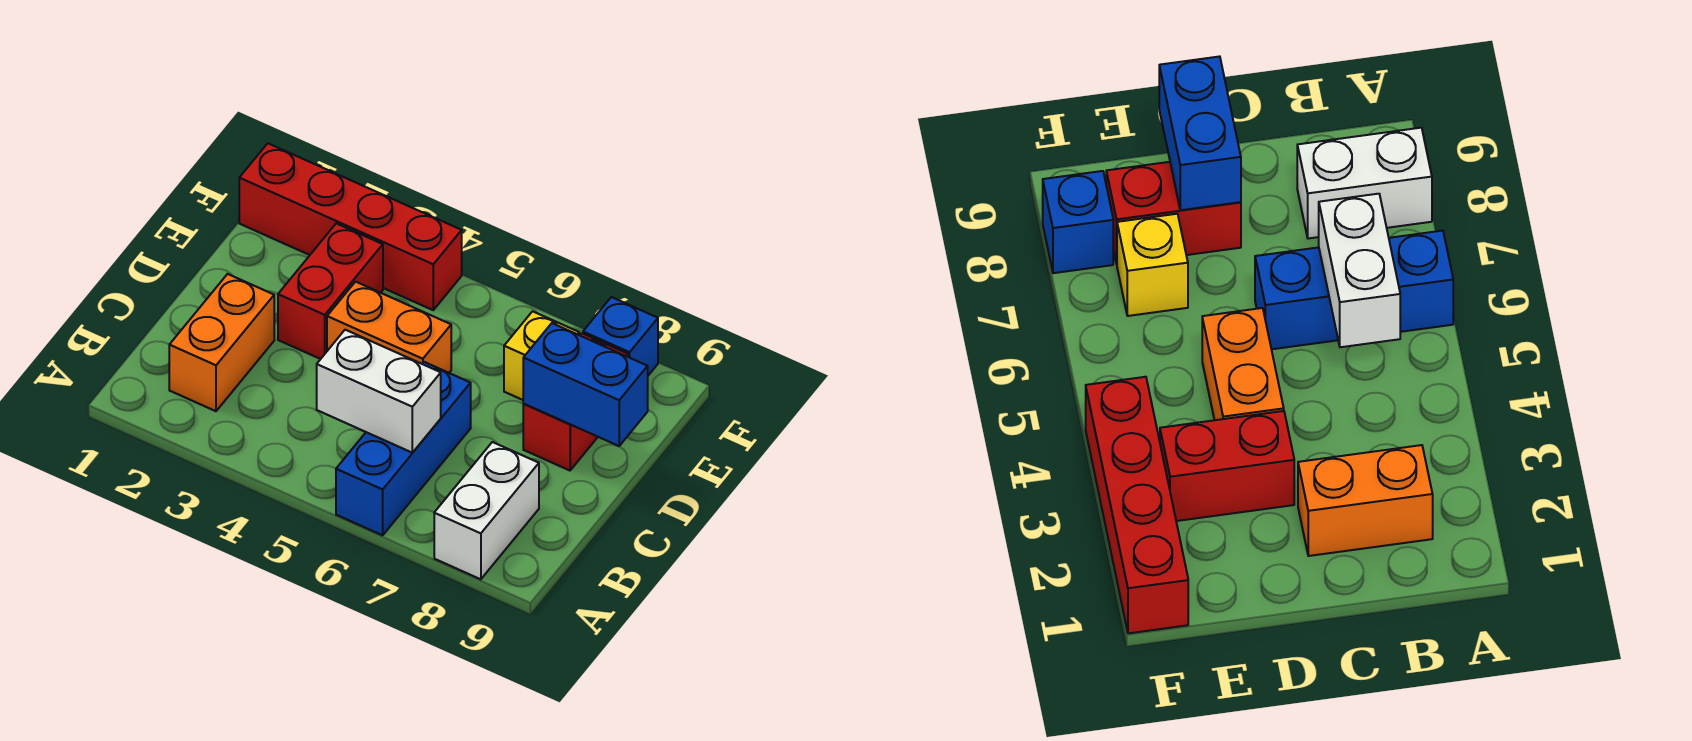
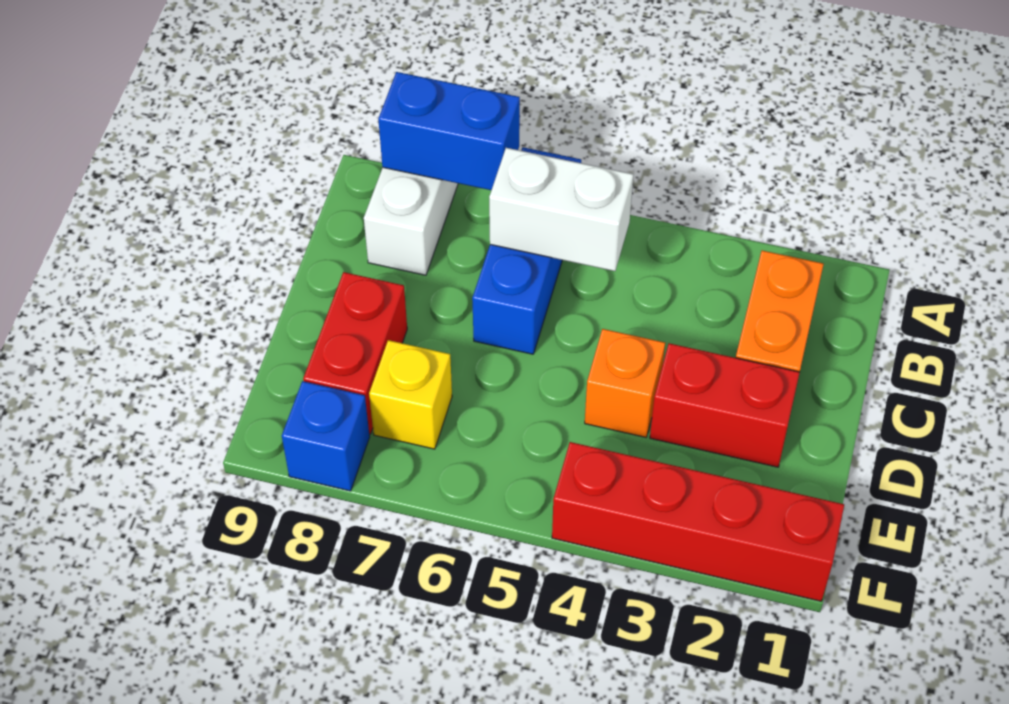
red 1x2 brick [278,223,383,359] -> red 1x2 brick turned to [650,343,800,467]
orange 1x2 brick [327,282,451,373] -> orange 1x1 brick [585,329,665,437]
blue 1x2 brick [523,323,648,446] -> blue 1x2 brick moved to [378,72,520,190]

